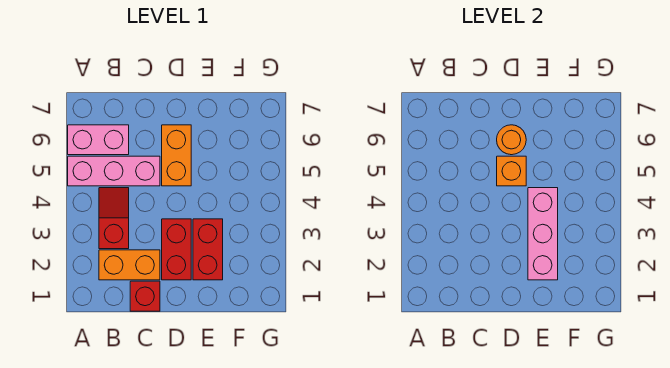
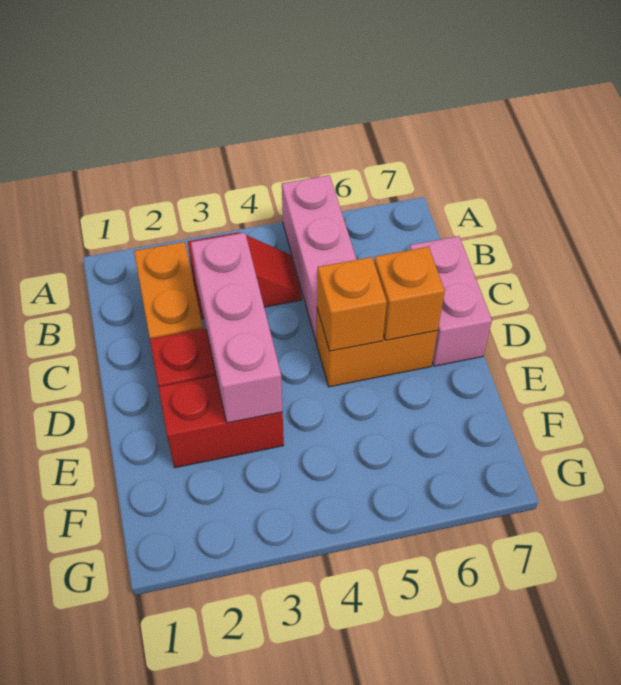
pink 1x2 brick [68,125,129,155] -> pink 1x2 brick moved to [410,236,492,366]
red 1x1 brick [130,281,160,311] -> none
orange 1x1 round brick [497,125,526,155] -> orange 1x1 brick [374,247,445,340]
pink 1x3 brick [528,188,558,280] -> pink 1x3 brick turned to [191,233,283,423]

